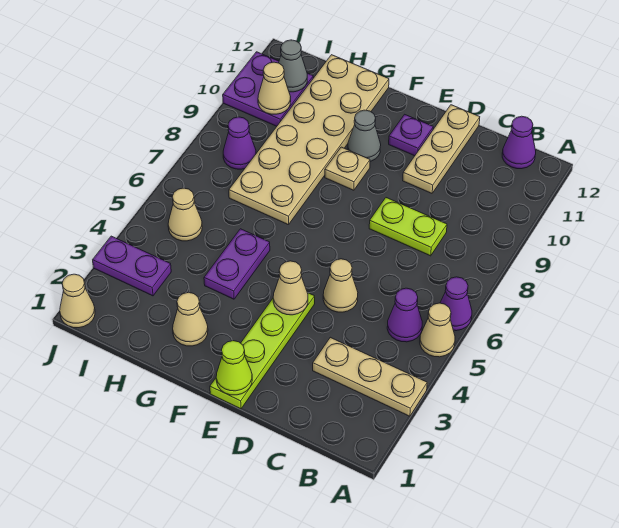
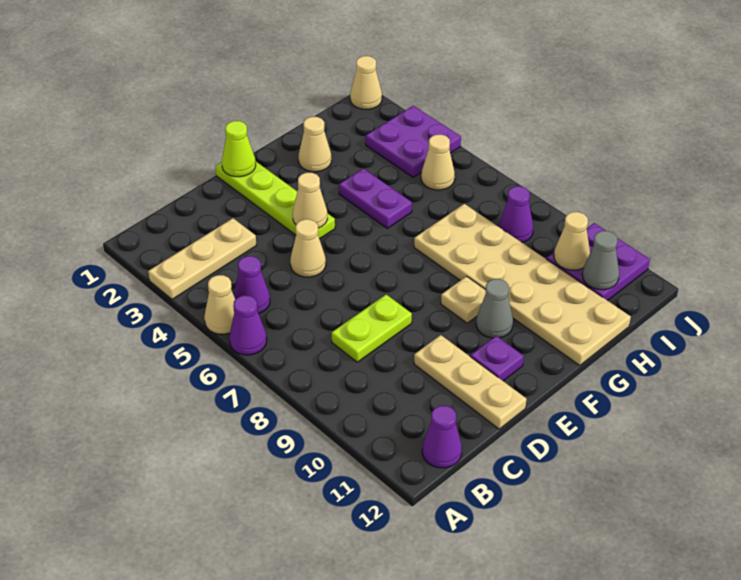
purple 1x2 plate [93,236,171,296] -> purple 2x2 plate [366,106,461,177]

